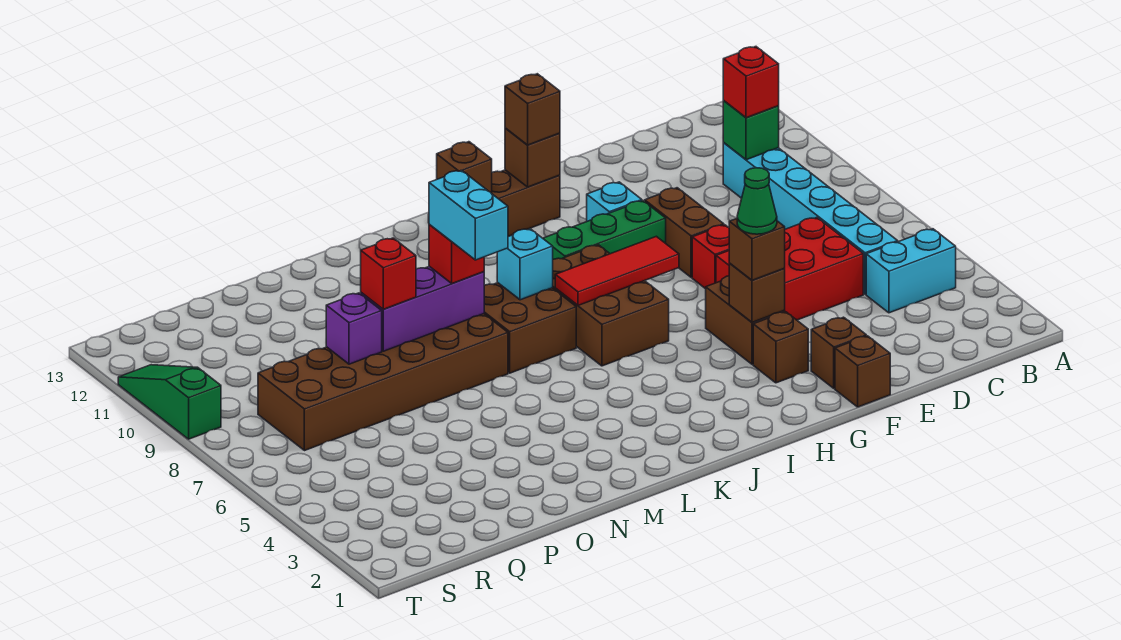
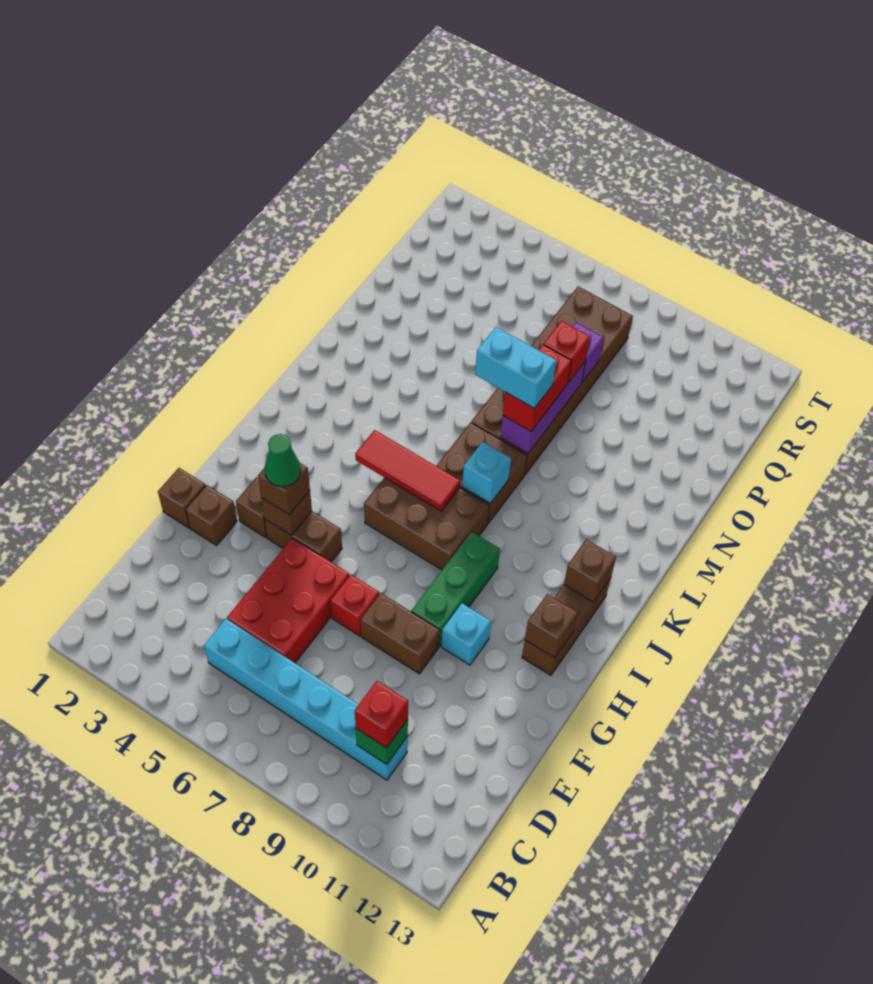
cyan 1x2 brick [866,229,956,313] -> none
red 1x3 tile [555,236,679,305] -> red 1x3 tile turned to [355,430,460,511]
brown 1x1 brick [505,74,560,145] -> none
red 1x1 brick [429,224,484,284] -> red 1x2 brick [503,345,571,431]
green 1x3 slope [118,365,221,439] -> none

